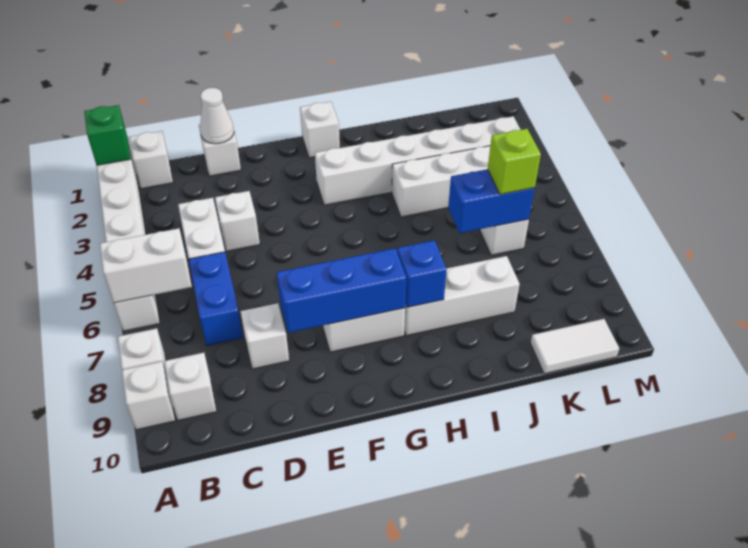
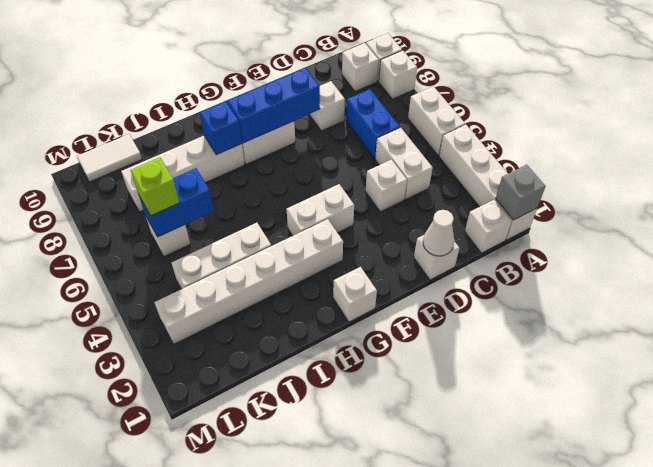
green 1x1 brick [84,105,131,165] -> grey 1x1 brick [496,165,545,220]
white 1x2 brick [100,228,192,303] -> white 1x2 brick moved to [286,184,354,236]
white 1x3 brick [404,256,520,336] -> white 1x4 brick [121,136,245,212]

